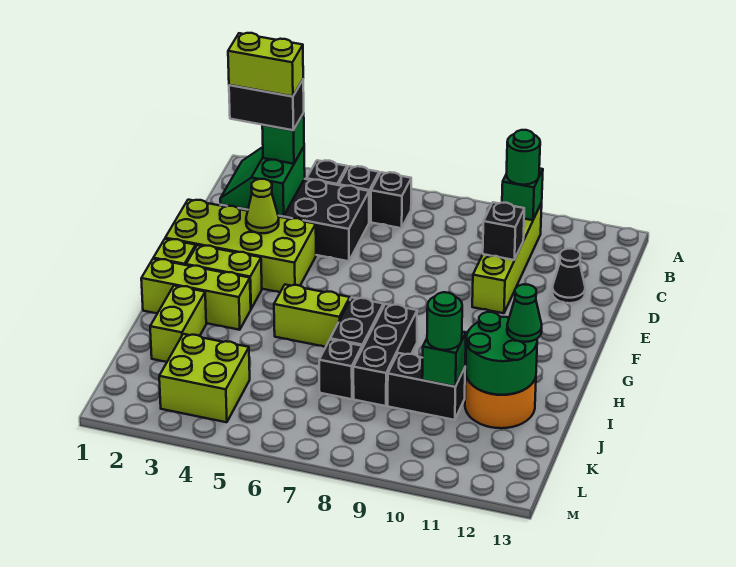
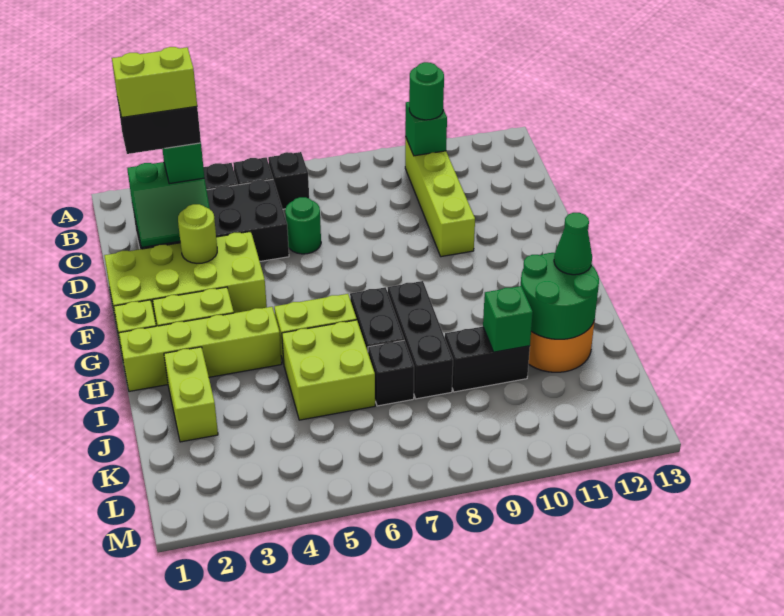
green 2x2 slope [220,147,305,216] -> green 2x2 slope turned to [127,162,210,247]
black 1x1 brick [483,202,524,260] -> none
black 1x1 cone [552,249,585,303] -> none
lime 1x1 cone [246,179,279,233] -> lime 1x1 round brick [178,204,217,263]
lime 1x3 brick [141,259,251,330] -> lime 1x4 brick [119,307,282,391]
green 1x1 round brick [427,292,462,350] -> green 1x1 round brick moved to [285,197,321,254]
lime 2x2 brick [159,334,250,422] -> lime 2x2 brick moved to [282,320,375,420]

